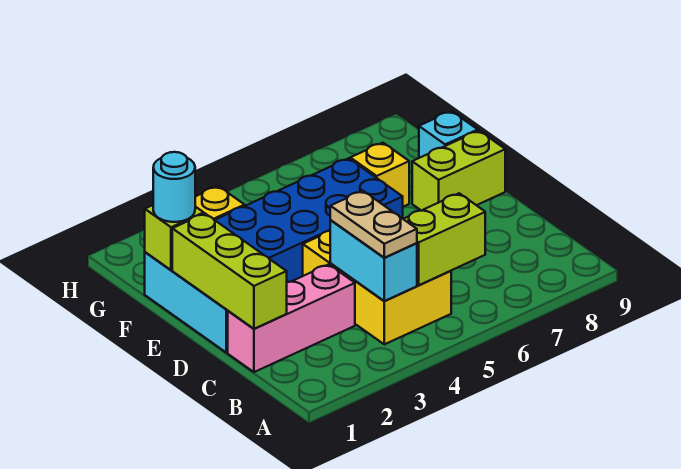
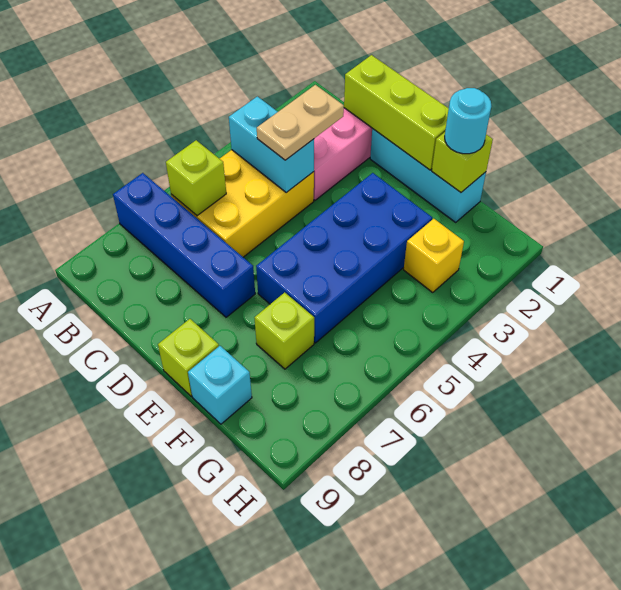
none -> blue 1x4 brick [113,173,255,317]
yellow 2x3 brick [303,231,451,344] -> yellow 2x3 brick turned to [171,150,314,257]
tan 1x2 plate [330,191,417,258] -> tan 1x2 plate turned to [257,85,344,160]
lime 1x2 brick [404,193,485,285] -> lime 1x1 brick [166,140,226,216]
lime 1x2 brick [412,131,505,211] -> lime 1x1 brick [158,319,219,396]
yellow 1x1 brick [350,143,409,207] -> lime 1x1 brick [254,292,314,369]

